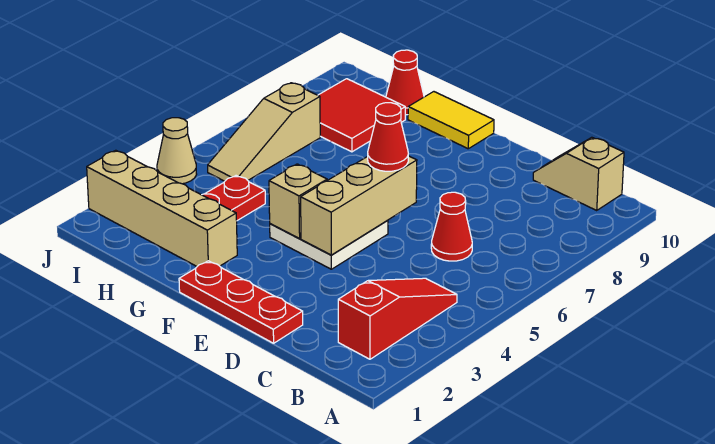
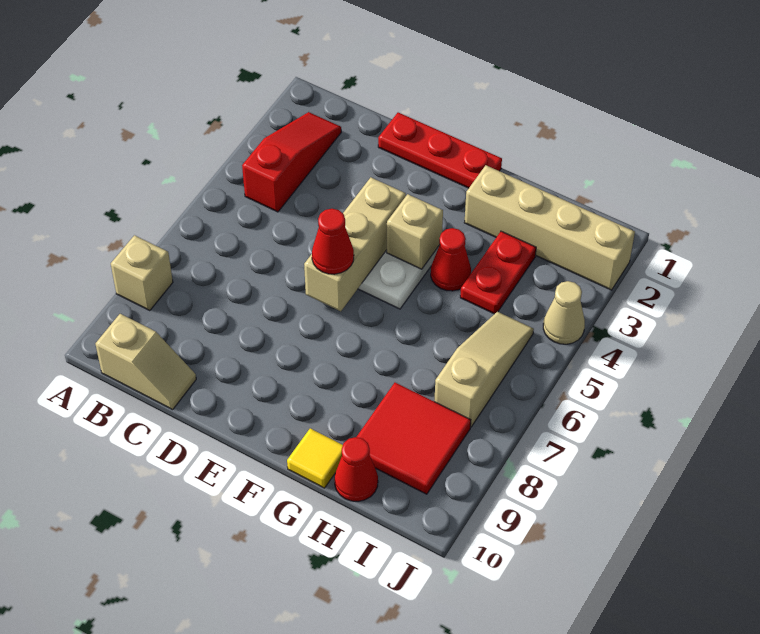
none -> tan 1x1 brick [111,235,173,311]
red 1x3 slope [338,278,457,359] -> red 1x3 slope turned to [242,112,341,212]
red 1x1 cone [431,192,472,261] -> red 1x1 cone moved to [431,228,471,291]
yellow 1x2 tile [408,92,494,149] -> yellow 1x1 tile [287,428,343,488]

